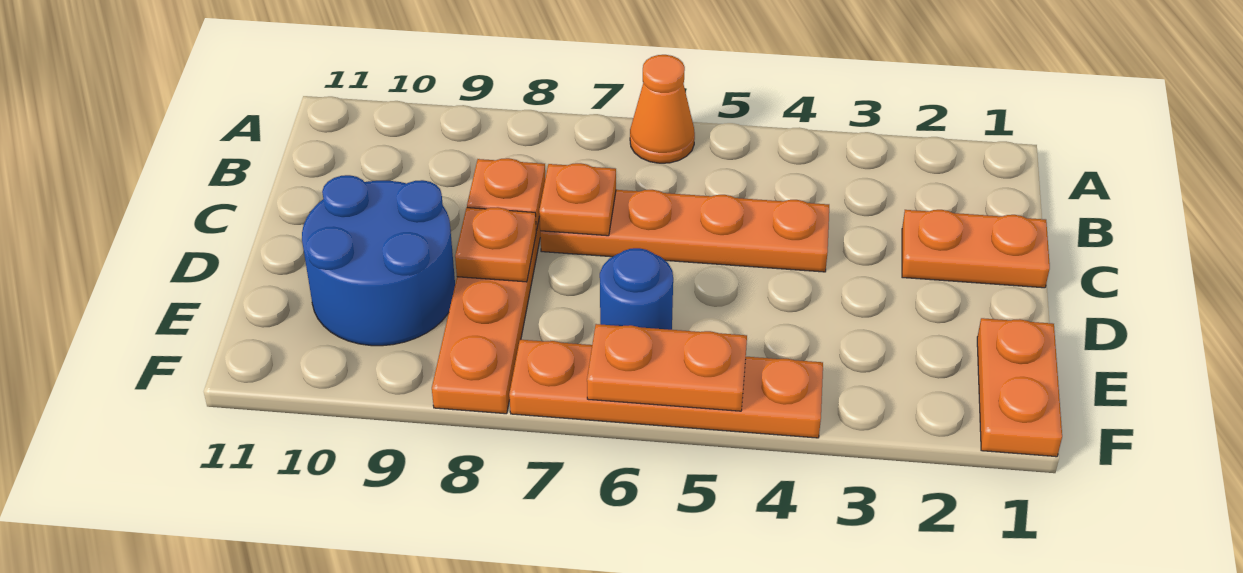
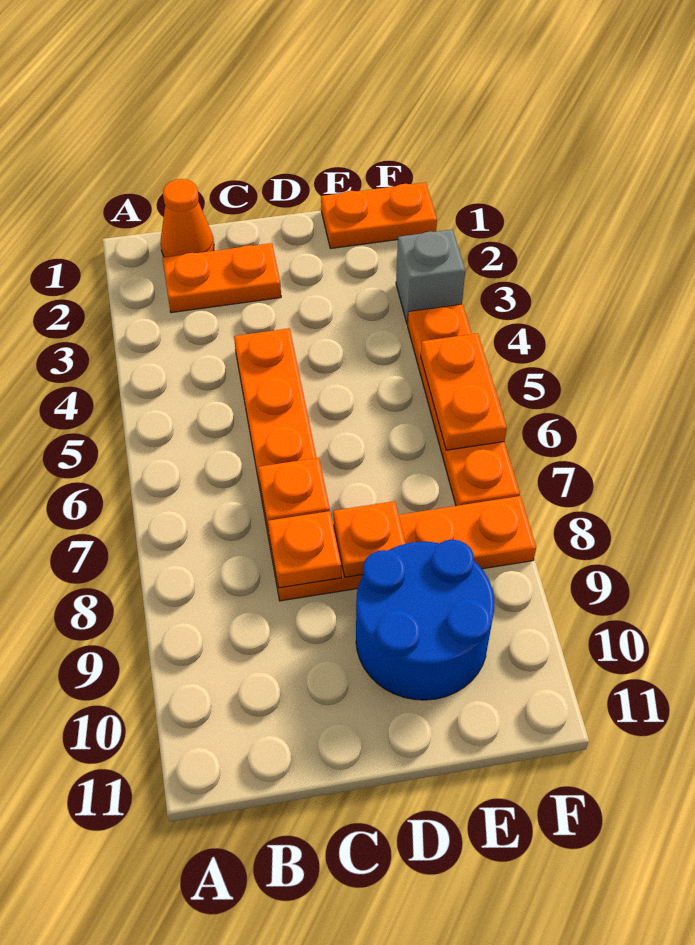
orange 1x1 cone [630,55,695,163] -> orange 1x1 cone moved to [160,179,214,257]
orange 1x2 plate [902,210,1050,288] -> orange 1x2 plate turned to [162,243,281,313]
blue 1x1 round brick [600,248,673,330] -> none
none -> grey 1x1 brick [396,229,465,324]

